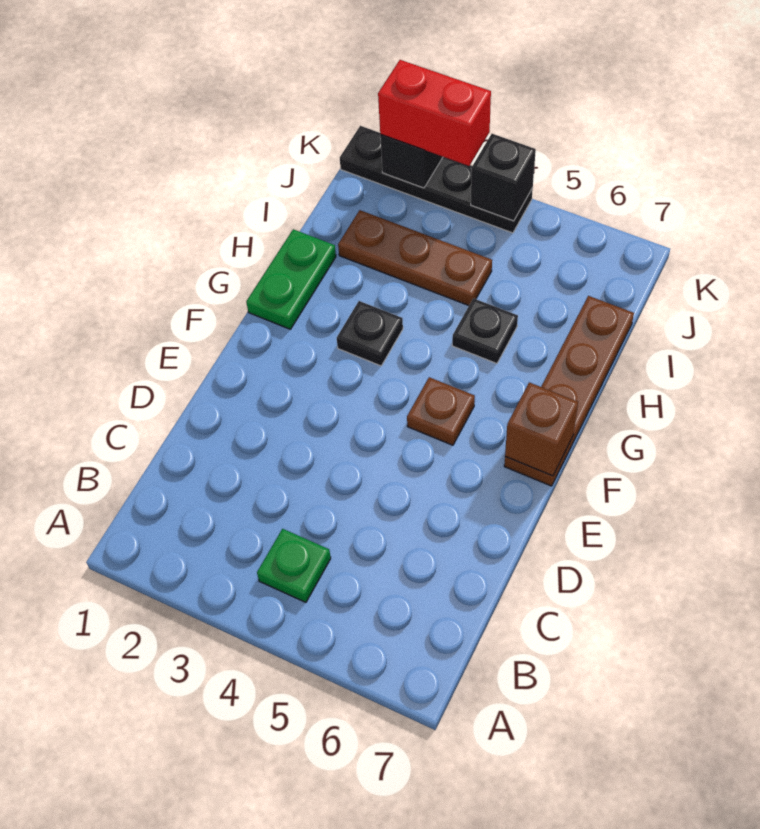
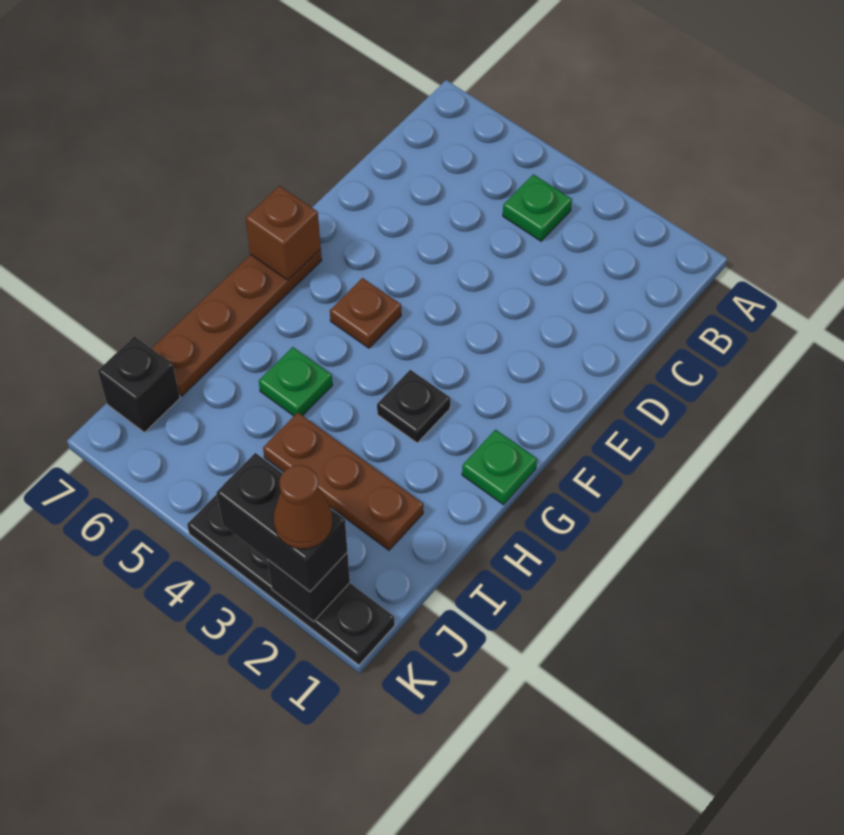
green 1x2 plate [246,229,336,329] -> green 1x1 plate [462,430,537,505]
black 1x1 plate [452,298,518,363] -> green 1x1 plate [259,347,332,416]
red 1x2 brick [378,60,491,166] -> black 1x2 brick [216,453,347,592]
none -> brown 1x1 cone [273,465,333,549]
black 1x1 brick [471,134,536,221] -> black 1x1 brick moved to [98,336,180,432]

